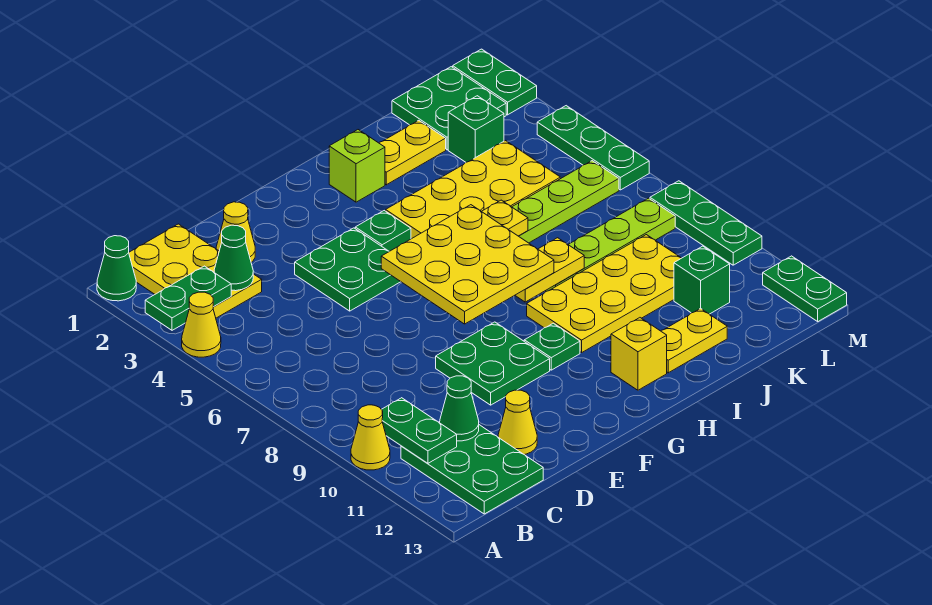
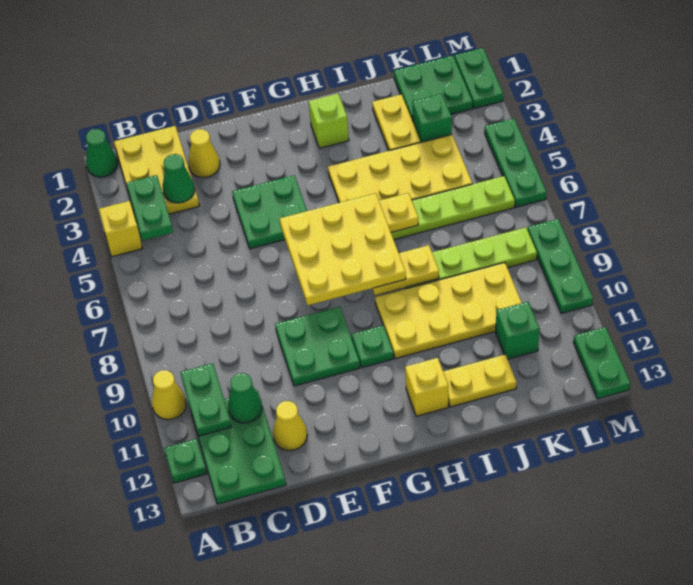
green 1x2 plate [145,266,231,330] -> green 1x2 plate turned to [126,175,173,240]
yellow 1x1 cone [182,292,221,357] -> yellow 1x1 brick [99,201,142,257]
green 1x1 plate [355,211,411,251] -> green 1x1 plate moved to [164,439,207,483]
yellow 1x2 plate [379,120,446,185] -> yellow 1x2 plate turned to [372,94,420,151]

